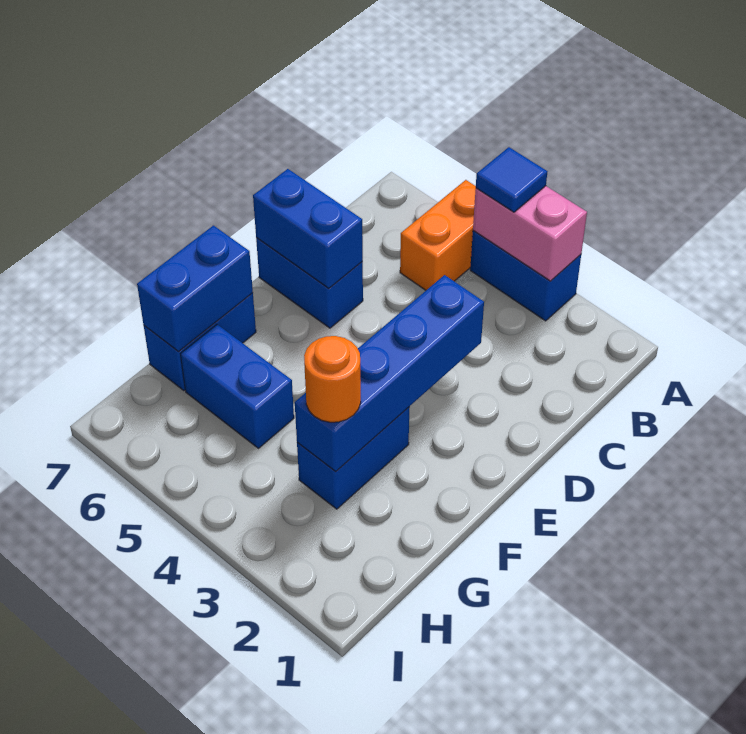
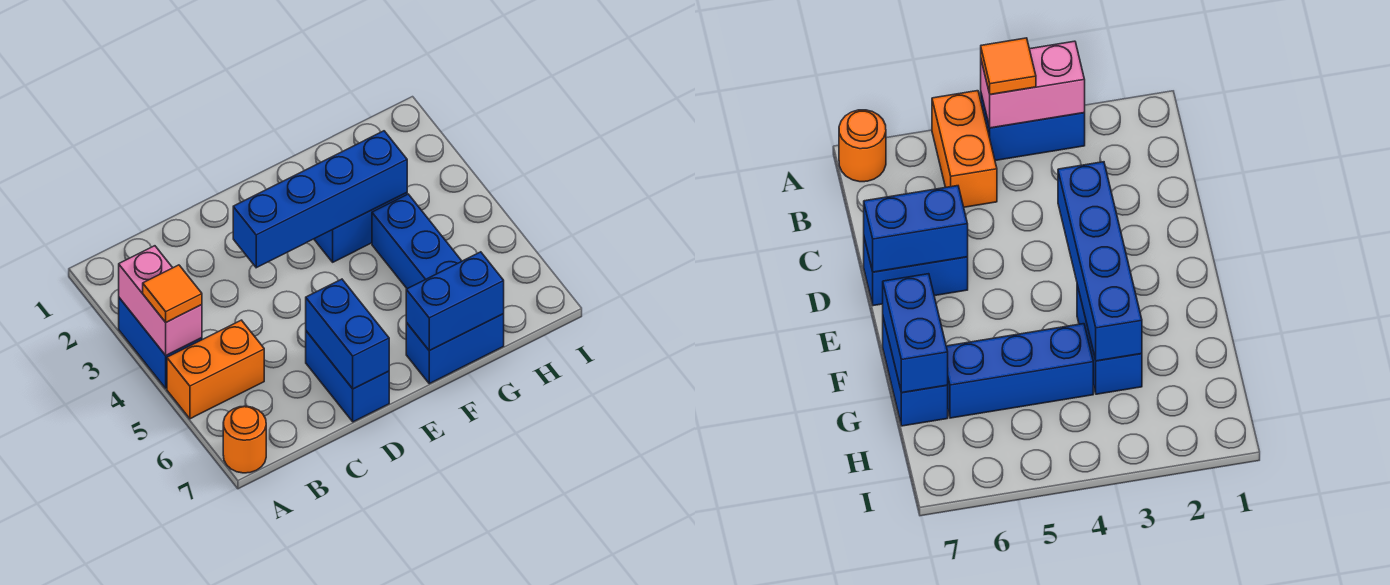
blue 1x1 tile [476,147,547,212] -> orange 1x1 tile [143,265,202,322]
orange 1x1 round brick [304,336,361,422] -> orange 1x1 round brick moved to [223,406,266,473]
blue 1x2 brick [181,325,294,448] -> blue 1x3 brick [372,194,462,289]

